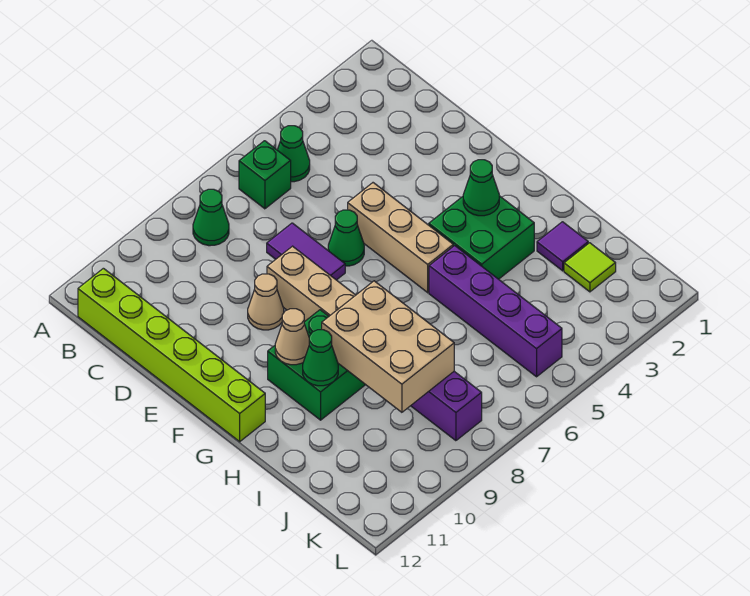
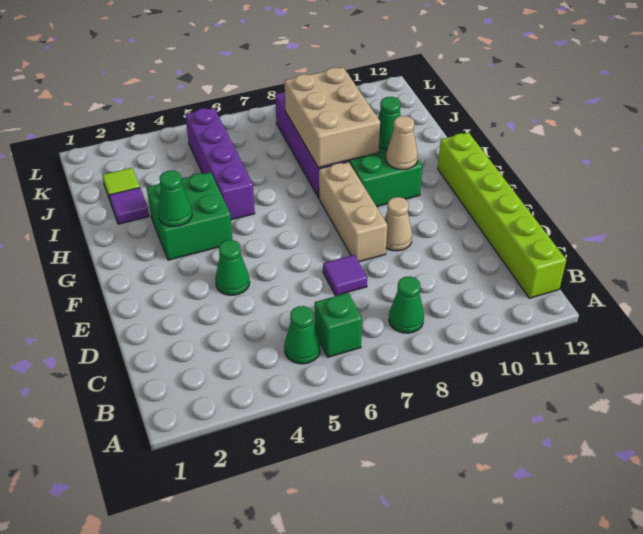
purple 1x2 tile [267,223,345,280] -> purple 1x1 tile [323,255,367,296]
tan 1x3 brick [348,183,453,293] -> none
green 1x1 cone [328,210,364,266] -> green 1x1 cone moved to [215,240,250,295]

